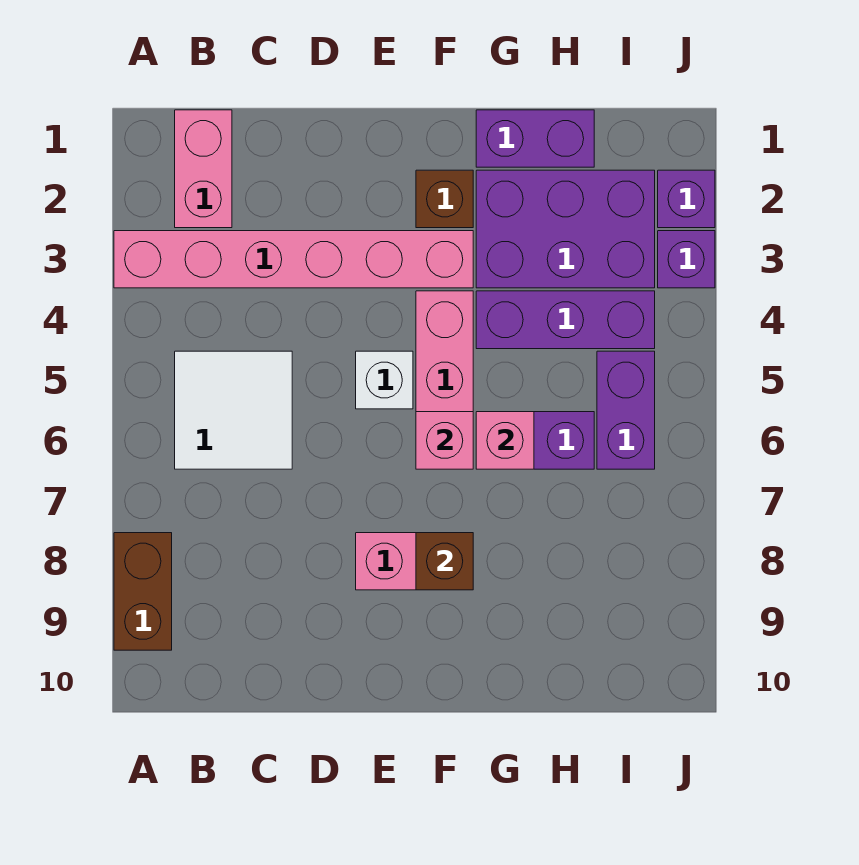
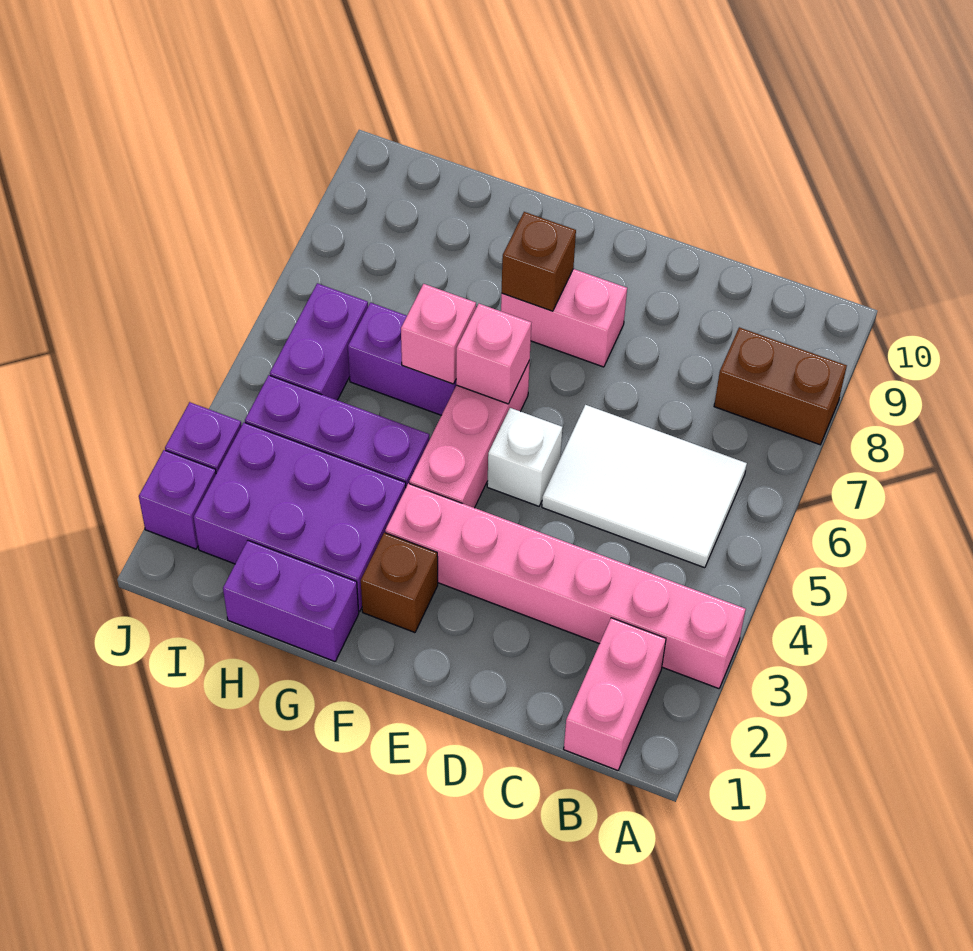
brown 1x2 brick [114,533,172,650] -> brown 1x2 brick turned to [714,327,847,445]
white 2x2 tile [175,351,292,469] -> white 2x3 tile [542,405,747,568]

